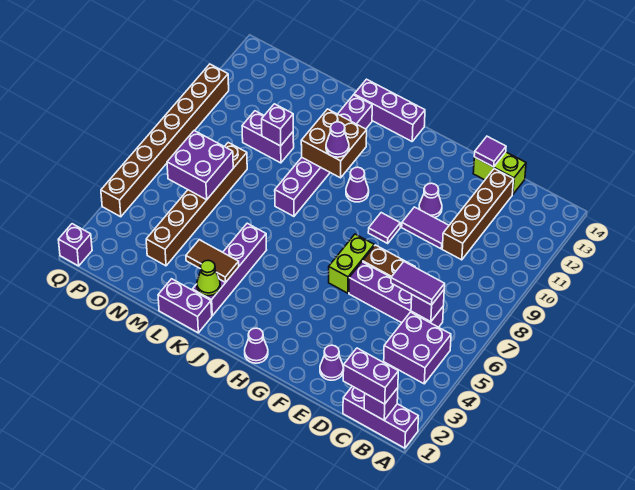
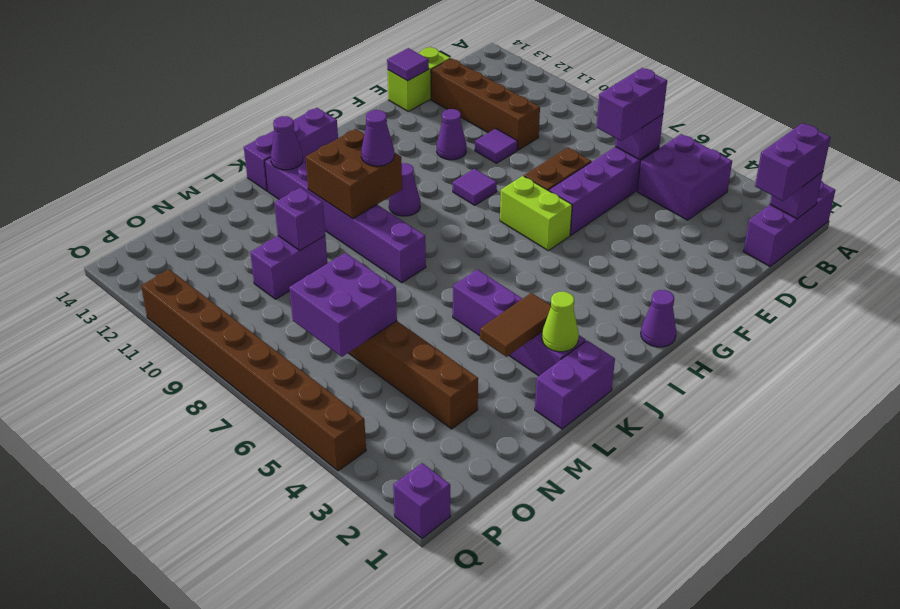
purple 1x2 tile [391,262,445,305] -> purple 1x2 brick [596,68,667,141]
purple 1x1 cone [320,345,343,380] -> purple 1x1 cone moved to [271,116,303,170]
purple 1x2 tile [402,207,449,249] -> purple 1x1 tile [475,129,518,163]

